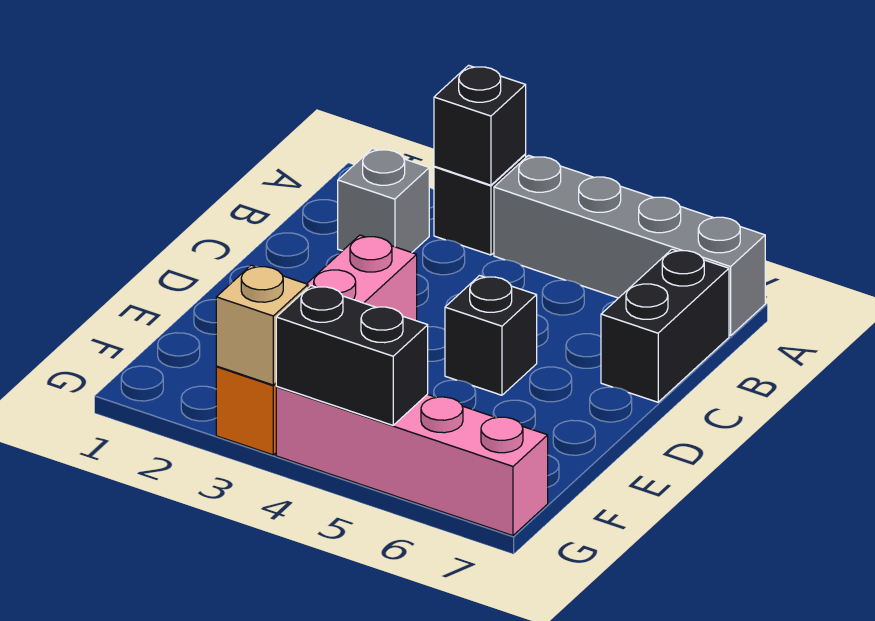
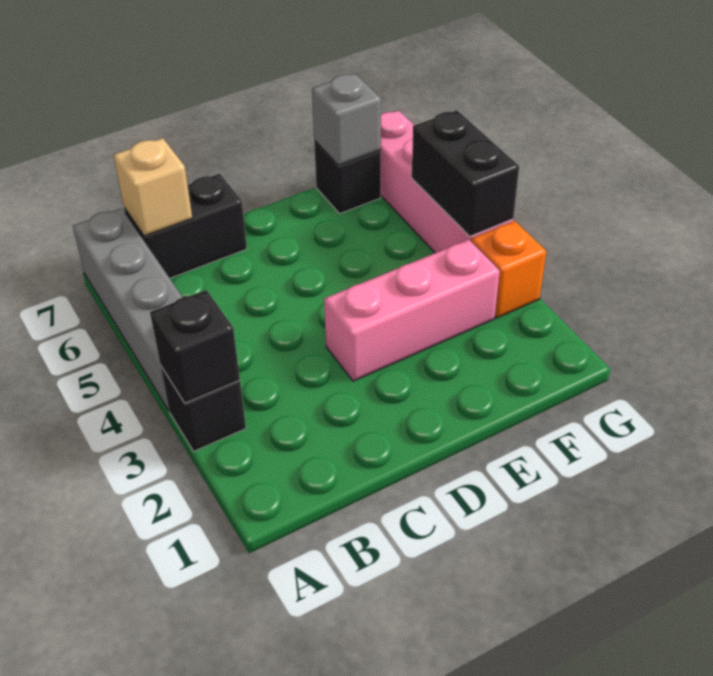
grey 1x1 brick [338,148,429,253] -> grey 1x1 brick moved to [312,74,381,165]
black 1x1 brick [445,276,537,395] -> black 1x1 brick moved to [314,141,381,214]
tan 1x1 brick [216,265,308,385] -> tan 1x1 brick moved to [113,138,192,236]

